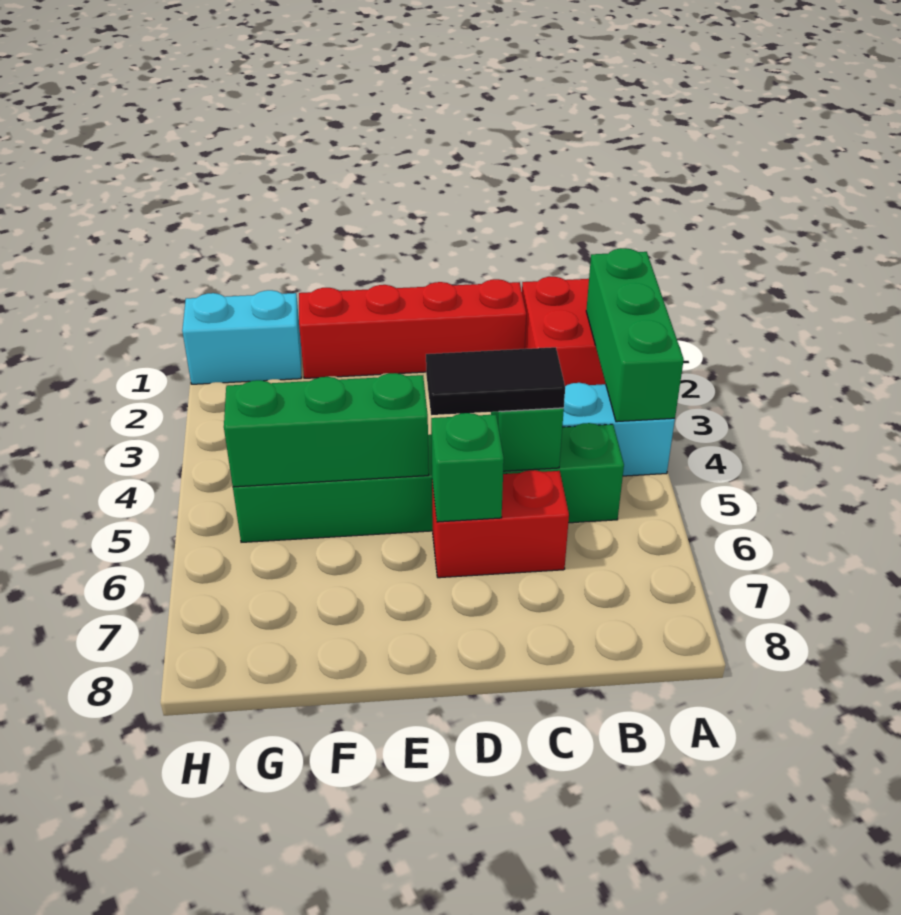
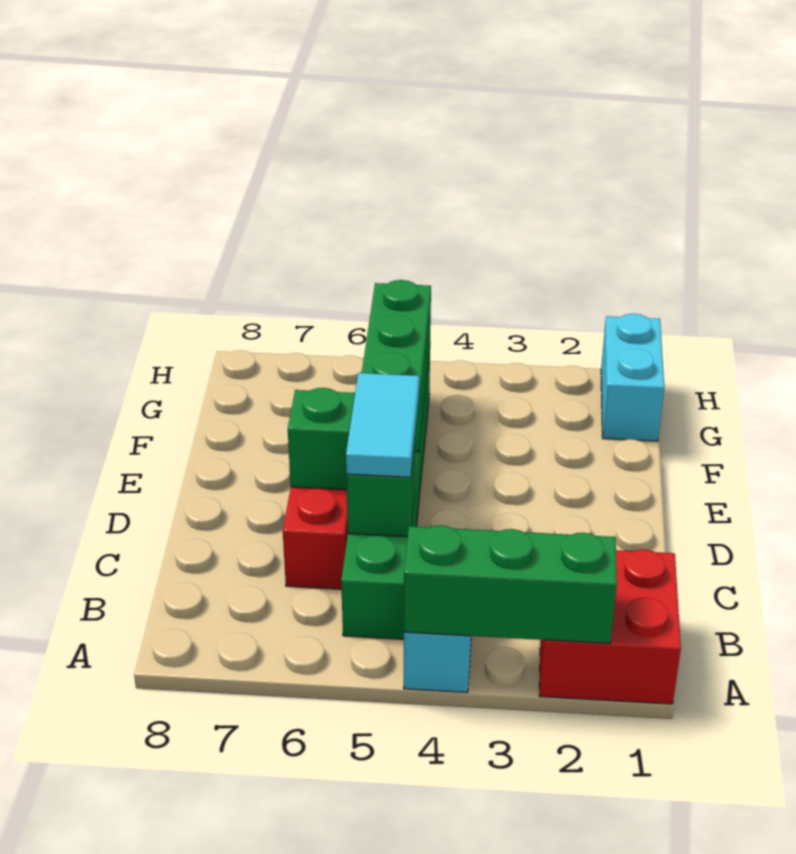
red 1x4 brick [299,279,526,378] -> none
black 1x2 tile [426,347,565,415] -> cyan 1x2 tile [346,373,419,477]

